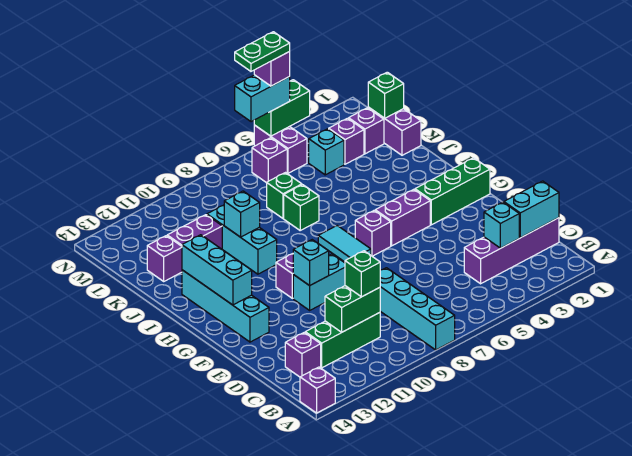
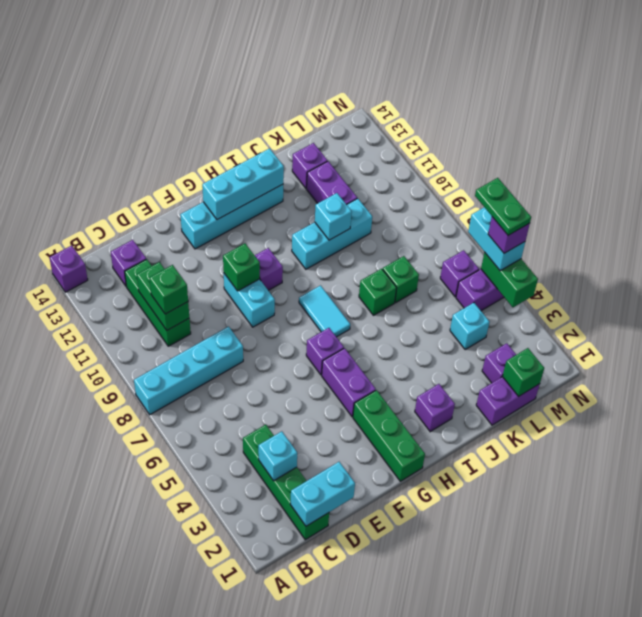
purple 1x4 brick [464,218,559,284] -> green 1x4 brick [243,425,329,540]
cyan 1x2 brick [504,181,559,238] -> cyan 1x2 brick turned to [290,462,355,526]
cyan 1x1 brick [293,240,329,286] -> green 1x1 brick [223,244,260,291]
cyan 1x2 tile [318,226,371,262] -> cyan 1x2 tile turned to [299,286,350,337]
purple 1x1 brick [329,118,364,164] -> purple 1x1 brick moved to [415,384,455,432]

